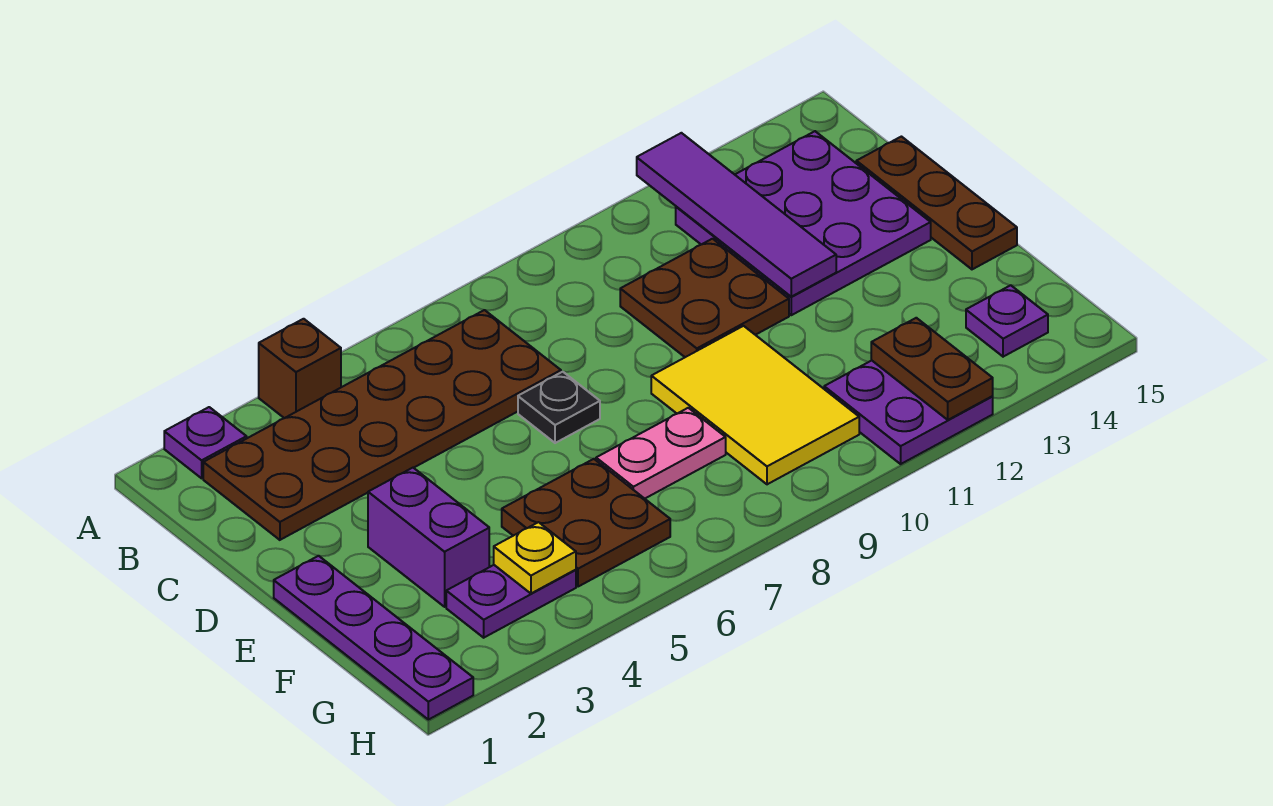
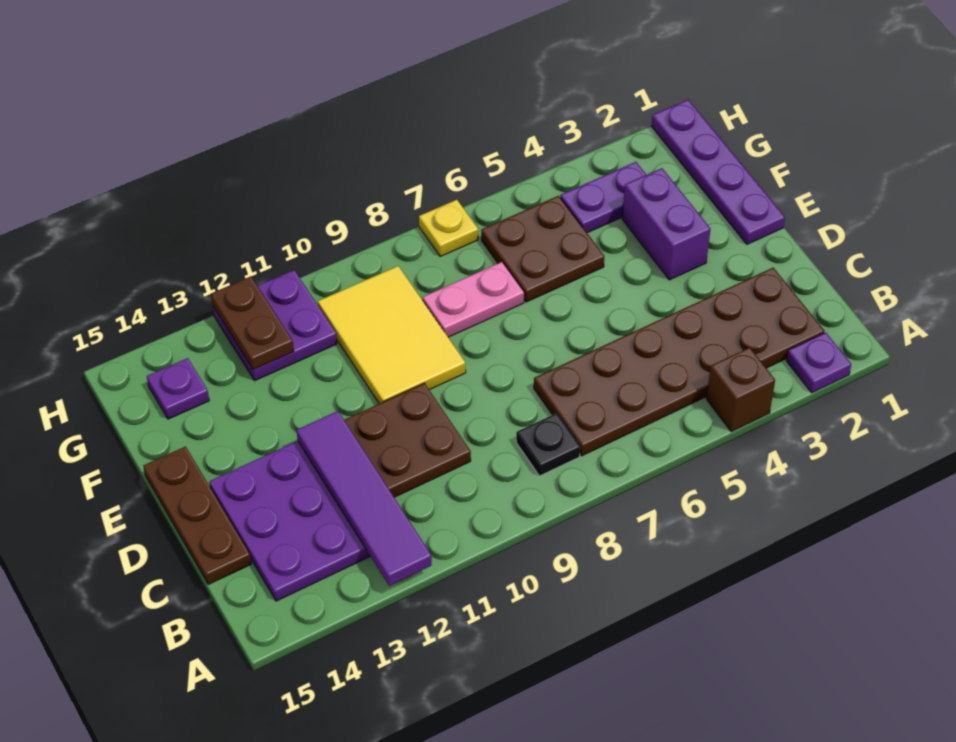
black 1x1 plate [518,372,600,443] -> black 1x1 plate moved to [516,413,580,476]
yellow 1x1 plate [494,522,576,593] -> yellow 1x1 plate moved to [419,200,478,256]

